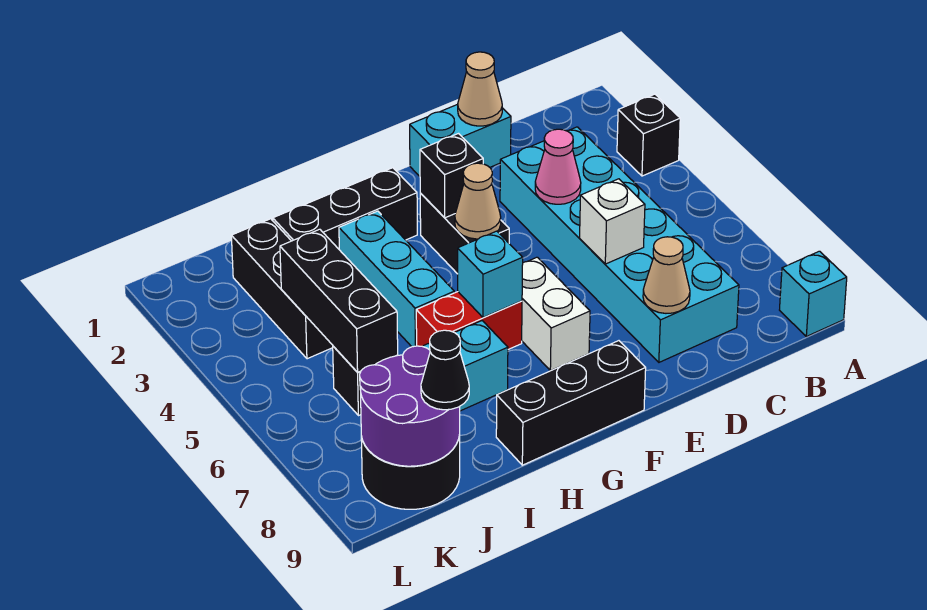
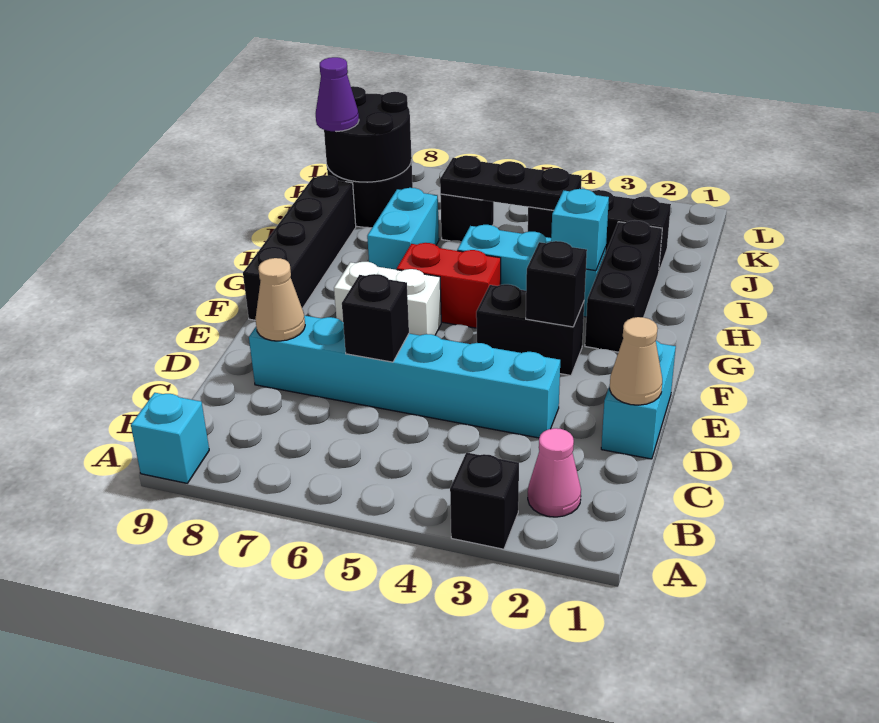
cyan 2x6 brick [500,127,739,362] -> cyan 1x6 brick [249,316,560,438]
pink 1x1 cone [535,129,581,204] -> pink 1x1 cone moved to [528,428,581,517]
white 1x1 brick [580,179,645,264] -> black 1x1 brick [342,274,409,362]
tan 1x1 cone [455,163,501,239] -> none
black 1x3 brick [496,341,646,465] -> black 1x4 brick [243,175,356,320]
red 1x2 brick [416,292,522,349] -> red 1x2 brick turned to [397,243,501,328]
cyan 1x1 brick [458,231,523,317] -> cyan 1x1 brick moved to [551,189,609,271]
black 1x3 brick [280,229,398,372] -> black 1x3 plate [440,156,582,210]
purple 2x2 round brick [360,346,460,466] -> black 2x2 round brick [324,86,412,182]
black 1x1 cone [421,330,469,410] -> purple 1x1 cone [316,57,359,131]

